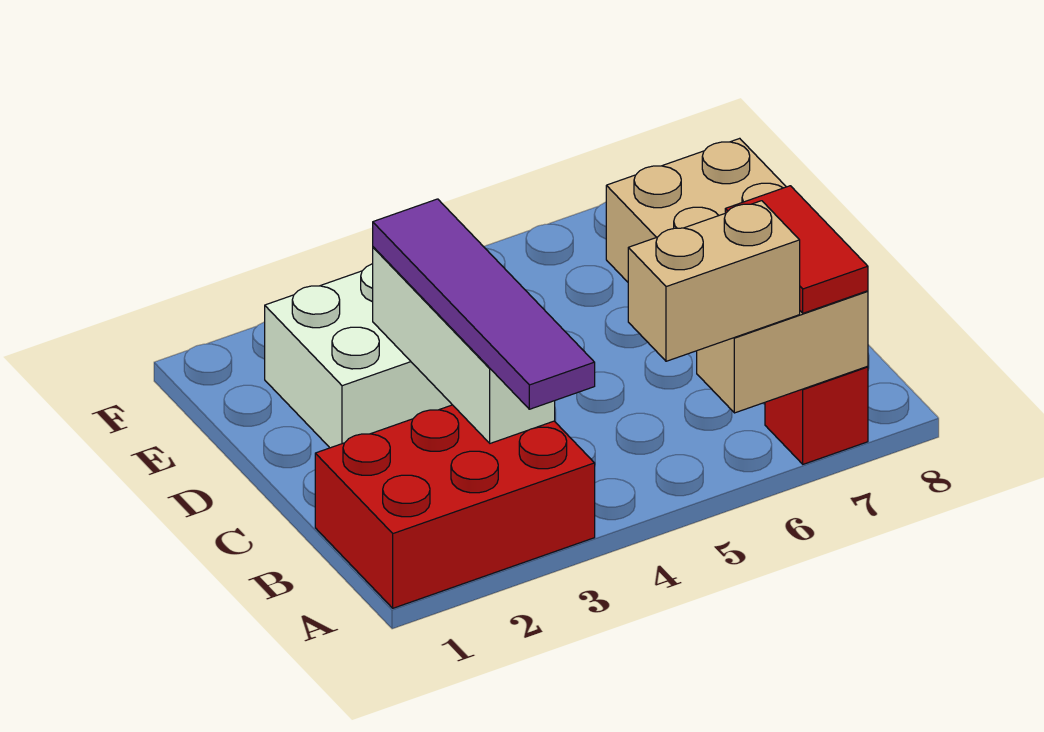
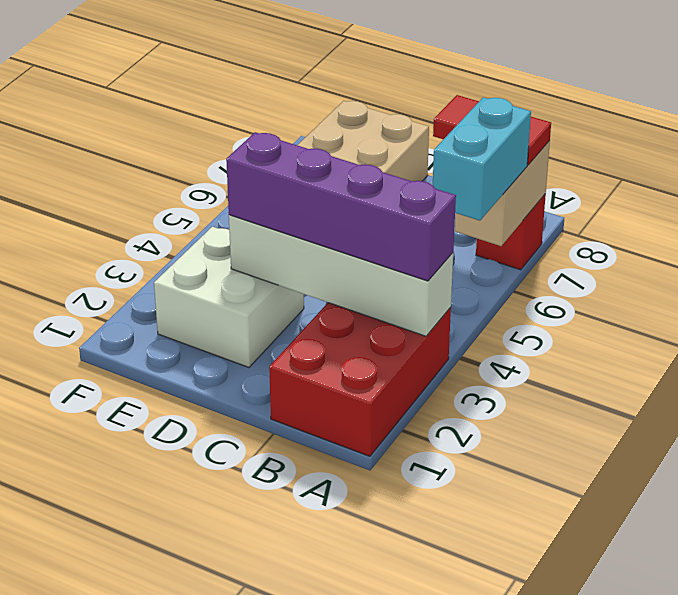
purple 1x4 tile [373,199,595,409] -> purple 1x4 brick [226,132,456,281]
tan 1x2 brick [628,201,800,361] -> cyan 1x2 brick [433,97,531,221]
white 1x3 brick [373,247,555,443] -> white 1x4 brick [229,215,453,336]

